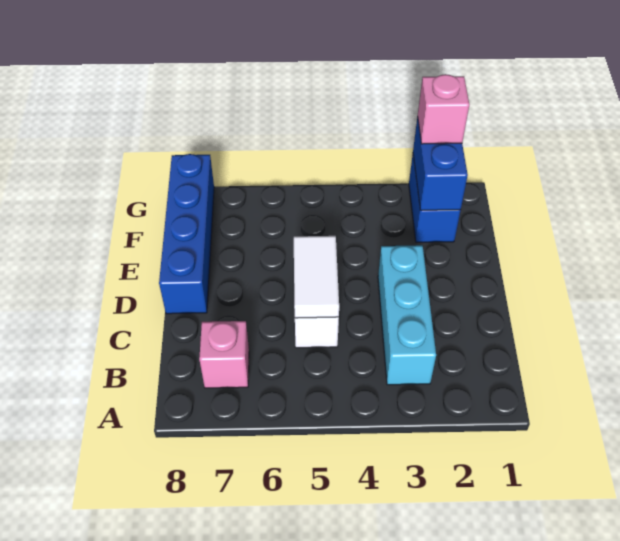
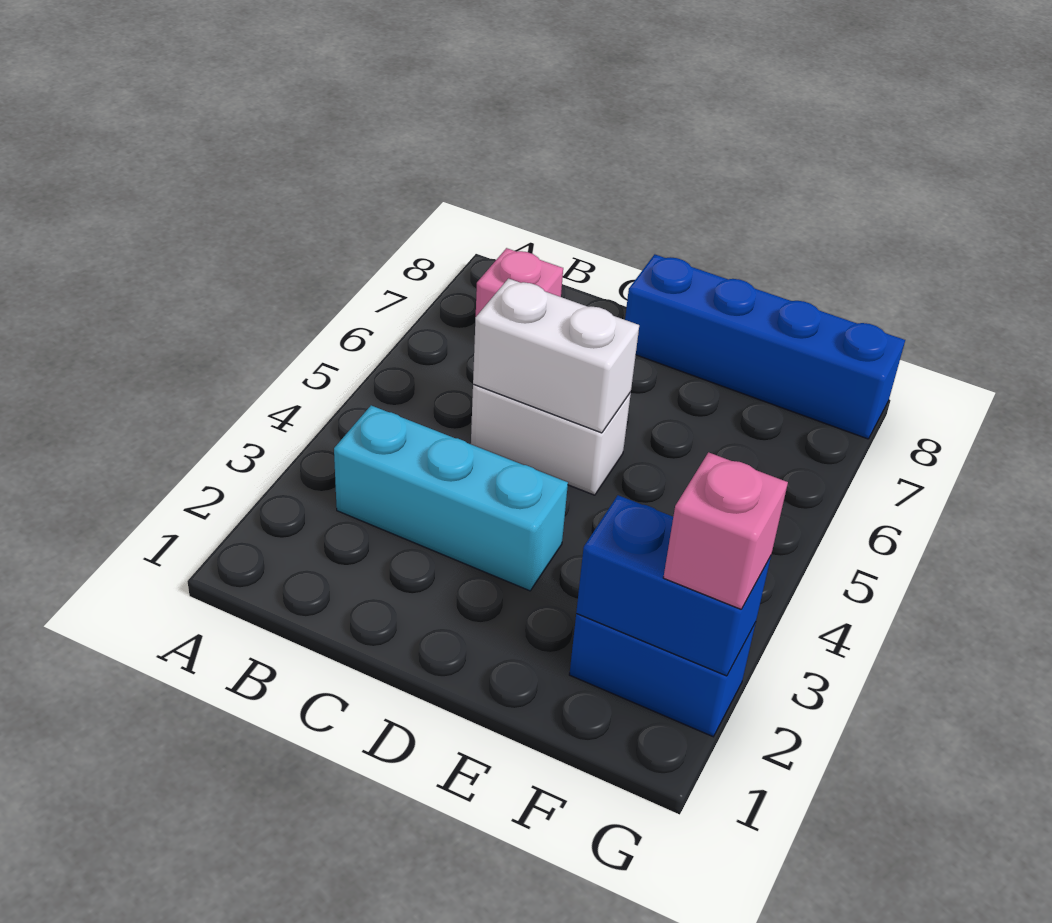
white 1x2 tile [294,236,339,318] -> white 1x2 brick [473,279,639,433]

